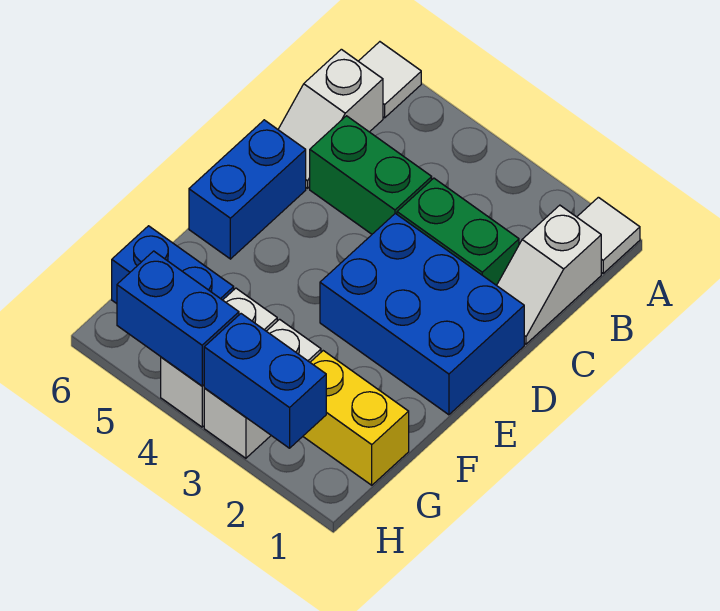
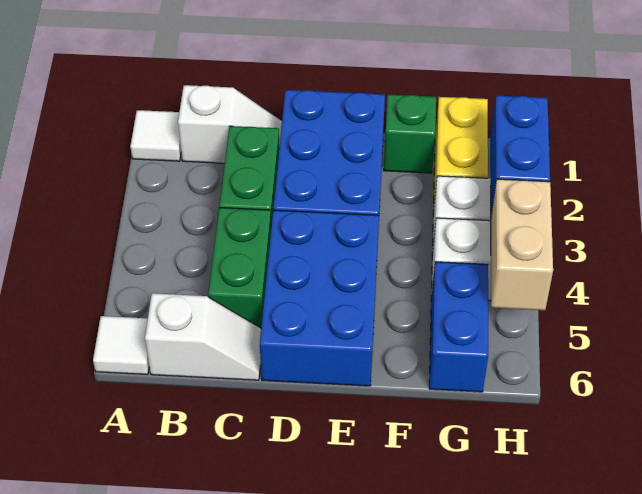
blue 1x2 brick [189,120,306,259] -> blue 2x3 brick [260,210,379,386]
none -> green 1x1 brick [384,94,436,173]
blue 1x2 brick [117,251,239,386] -> tan 1x2 brick [491,179,553,310]

